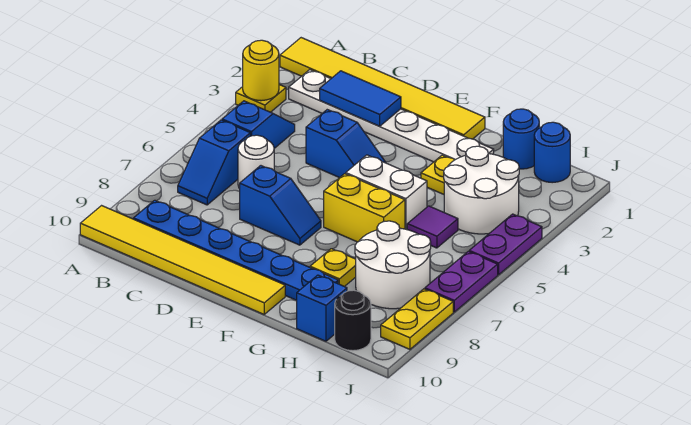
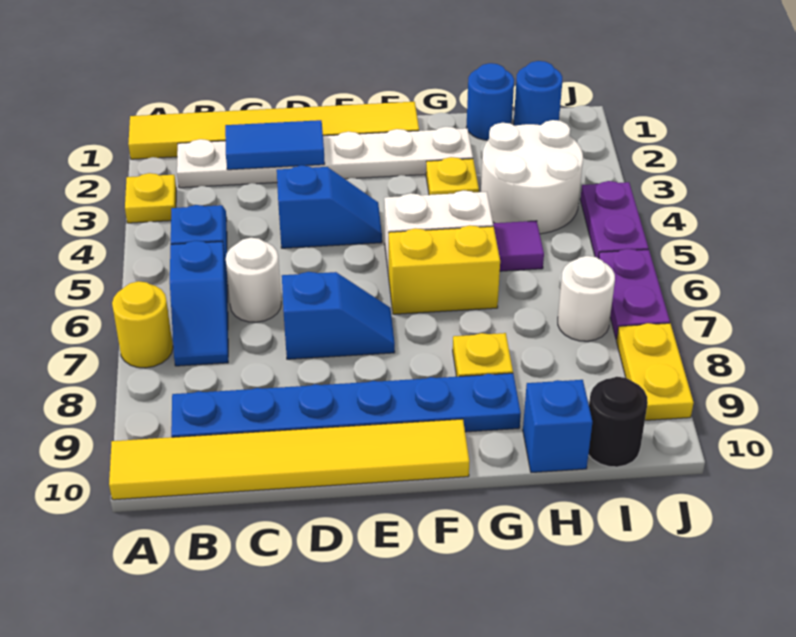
yellow 1x1 round brick [243,40,279,101] -> yellow 1x1 round brick moved to [112,281,173,368]
white 2x2 round brick [355,221,431,309] -> white 1x1 round brick [558,256,615,341]

